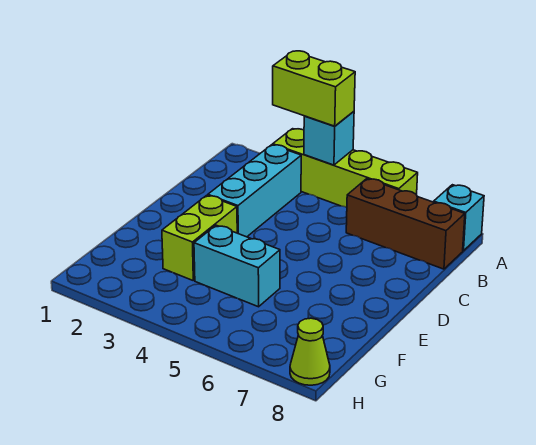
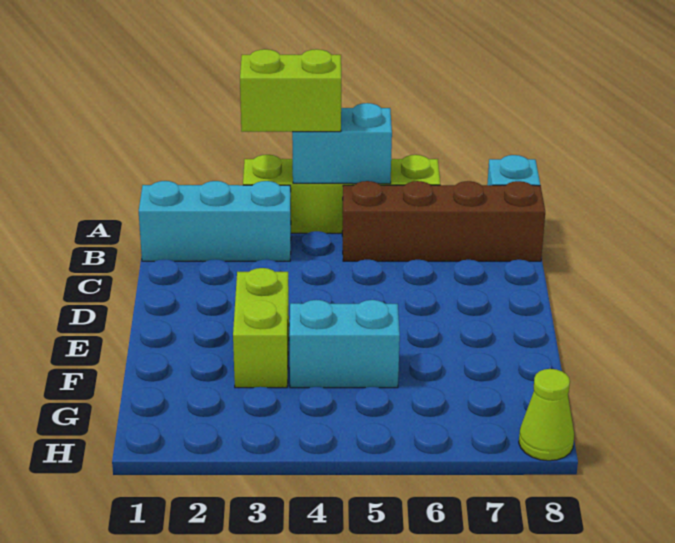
cyan 1x1 brick [304,112,354,165] -> cyan 1x2 brick [292,103,392,184]
cyan 1x3 brick [208,145,301,237] -> cyan 1x3 brick turned to [139,181,291,261]
brown 1x3 brick [346,179,465,269] -> brown 1x4 brick [342,181,545,261]

